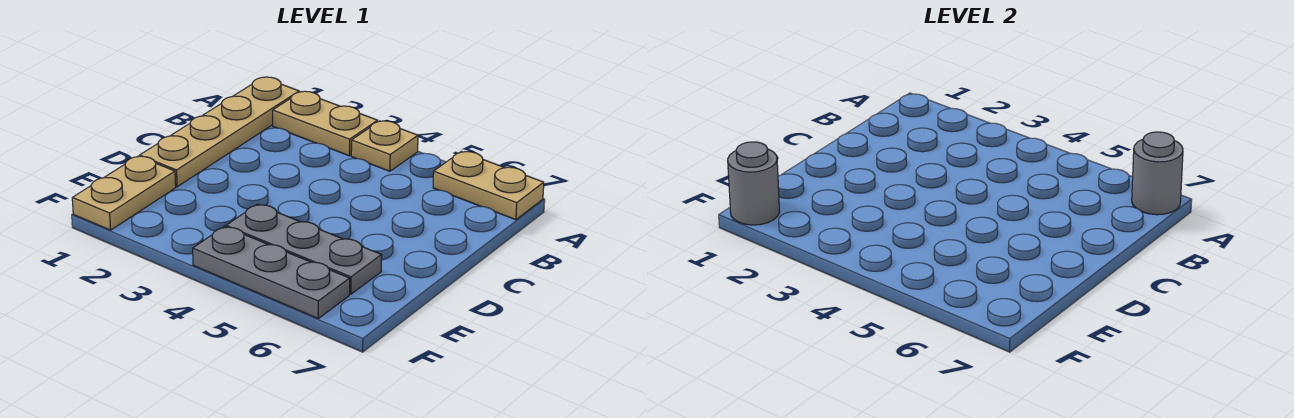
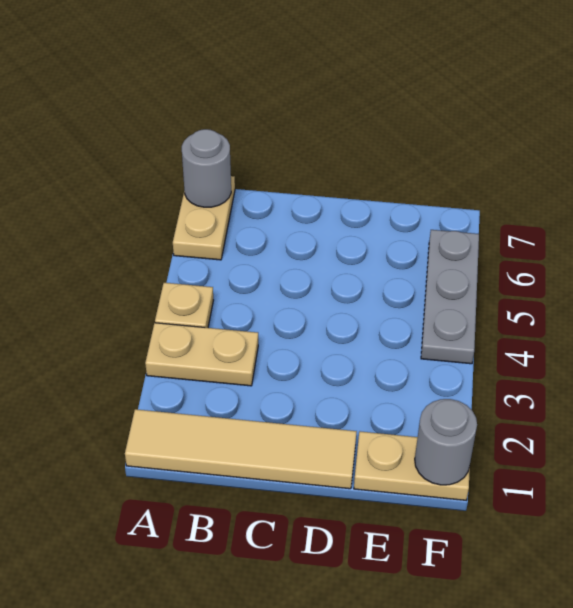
tan 1x4 plate [140,77,299,187] -> tan 1x4 tile [125,409,357,489]
tan 1x2 plate [273,91,378,156] -> tan 1x2 plate turned to [145,323,258,386]
grey 1x3 plate [226,204,382,294] -> none

